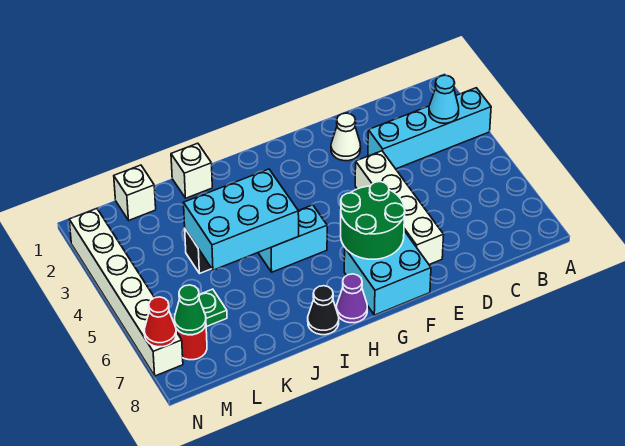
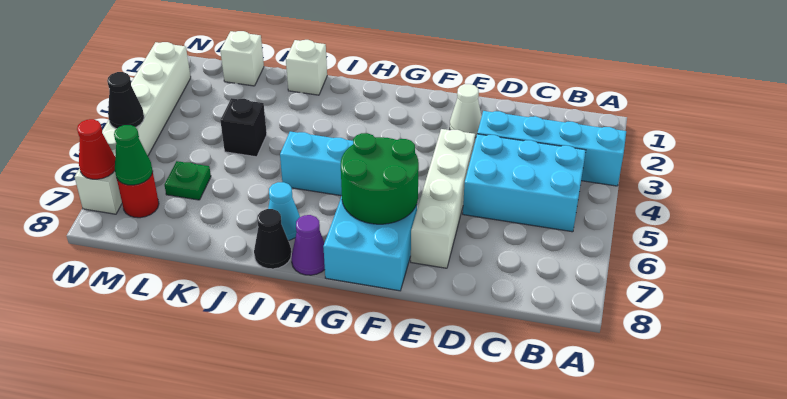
cyan 1x1 cone [429,75,459,123] -> cyan 1x1 cone moved to [268,182,300,240]
cyan 2x3 brick [184,169,299,270] -> cyan 2x3 brick moved to [463,134,586,232]
none -> black 1x1 cone [107,72,144,129]

